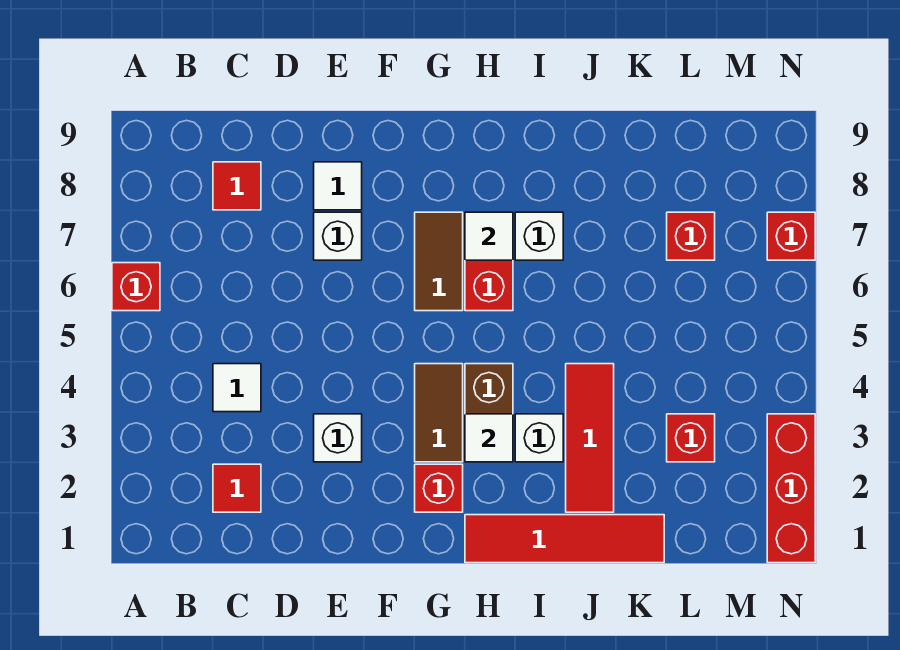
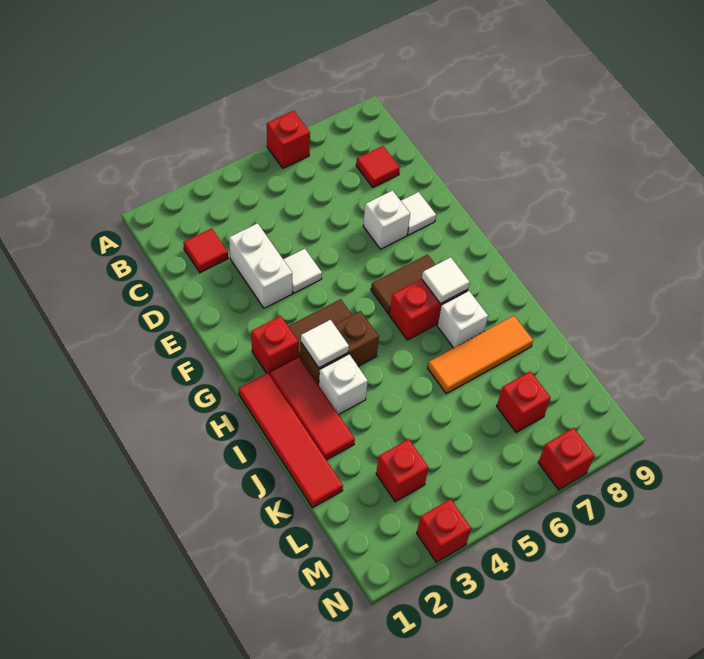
white 1x1 tile [213,364,261,412] -> white 1x1 tile moved to [283,249,322,293]
white 1x1 brick [314,414,362,462] -> white 1x2 brick [229,223,292,308]
red 1x3 tile [566,364,614,512] -> red 1x3 tile turned to [270,357,355,460]
none -> orange 1x3 tile [428,316,533,394]
red 1x3 brick [767,414,815,563] -> red 1x1 brick [417,499,471,562]

